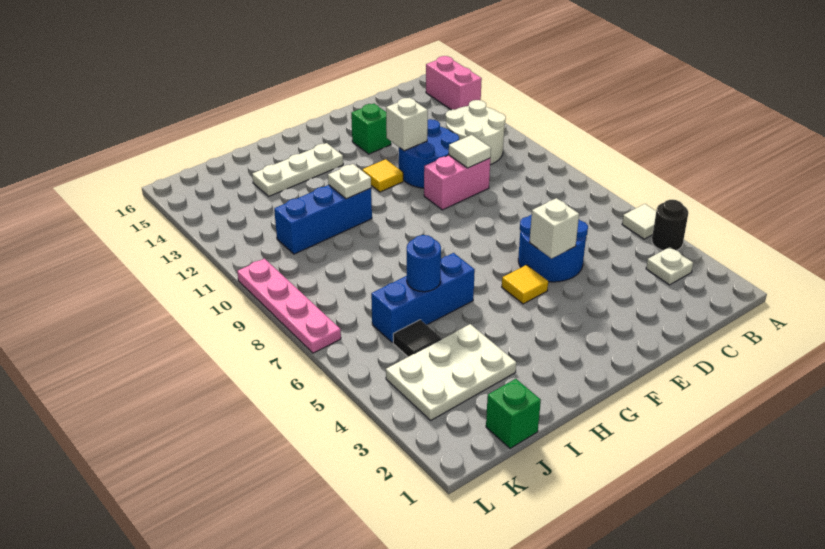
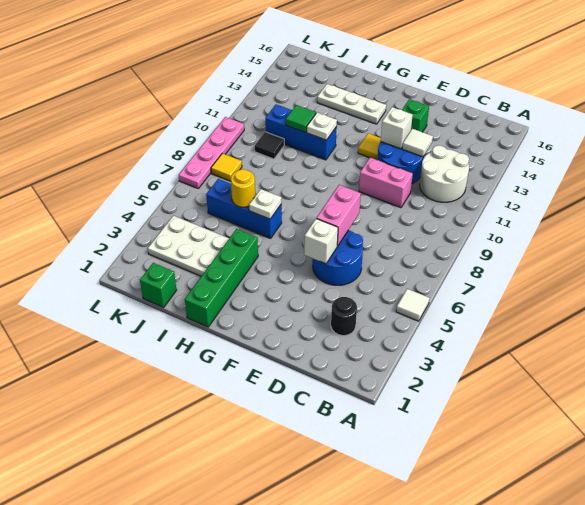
black 1x1 round brick [652,200,688,250] -> black 1x1 round brick moved to [331,297,357,336]
pink 1x2 brick [426,56,482,110] -> pink 1x2 brick moved to [317,185,361,246]
white 1x1 plate [646,247,693,285] -> white 1x1 plate moved to [249,189,281,219]
white 1x1 tile [449,135,491,168] -> white 1x1 tile moved to [402,129,433,157]
yellow 1x1 tile [502,265,548,304] -> yellow 1x1 tile moved to [211,153,242,181]
none -> green 1x4 brick [185,229,258,327]
blue 1x1 round brick [407,235,441,292] -> yellow 1x1 round brick [231,169,255,207]
none -> green 1x1 tile [286,105,316,132]
black 1x1 tile [393,320,441,357] -> black 1x1 tile moved to [255,132,284,159]

